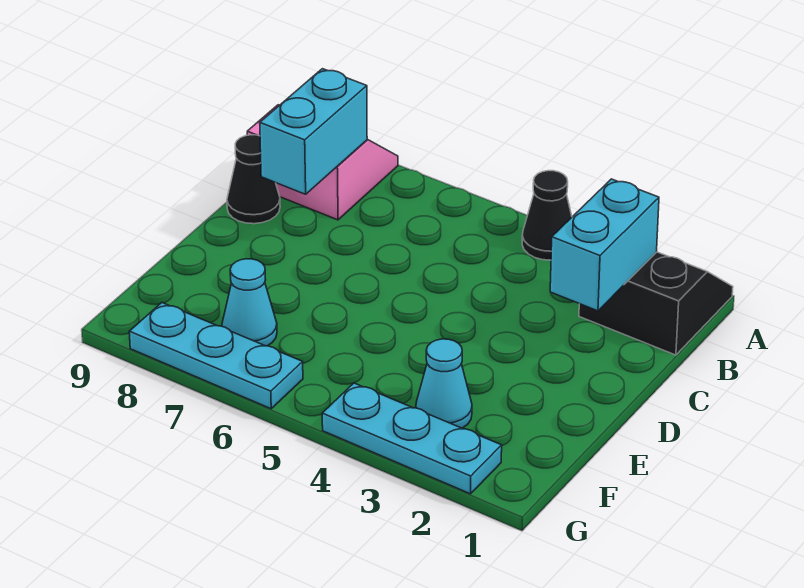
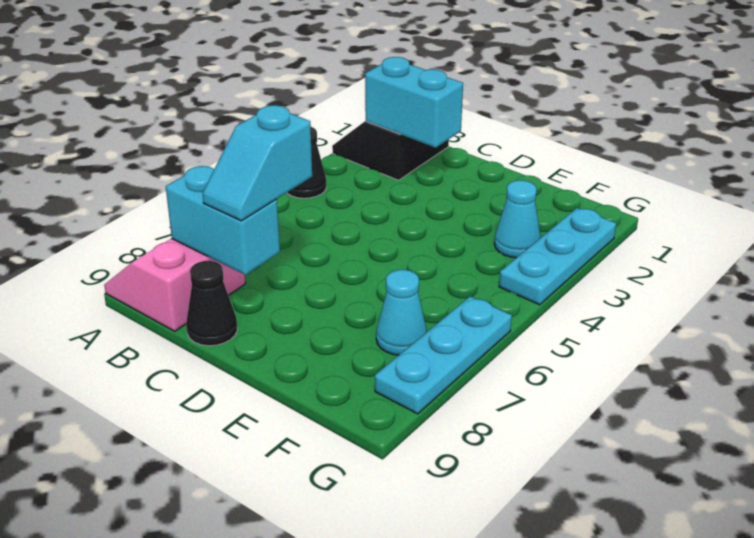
none -> cyan 1x2 slope [203,105,312,221]

